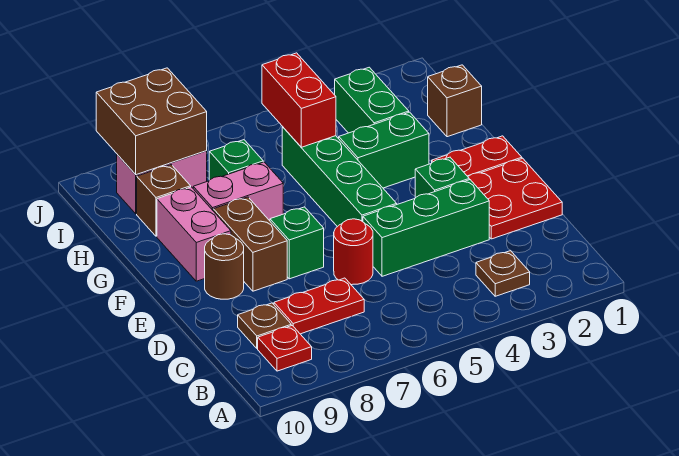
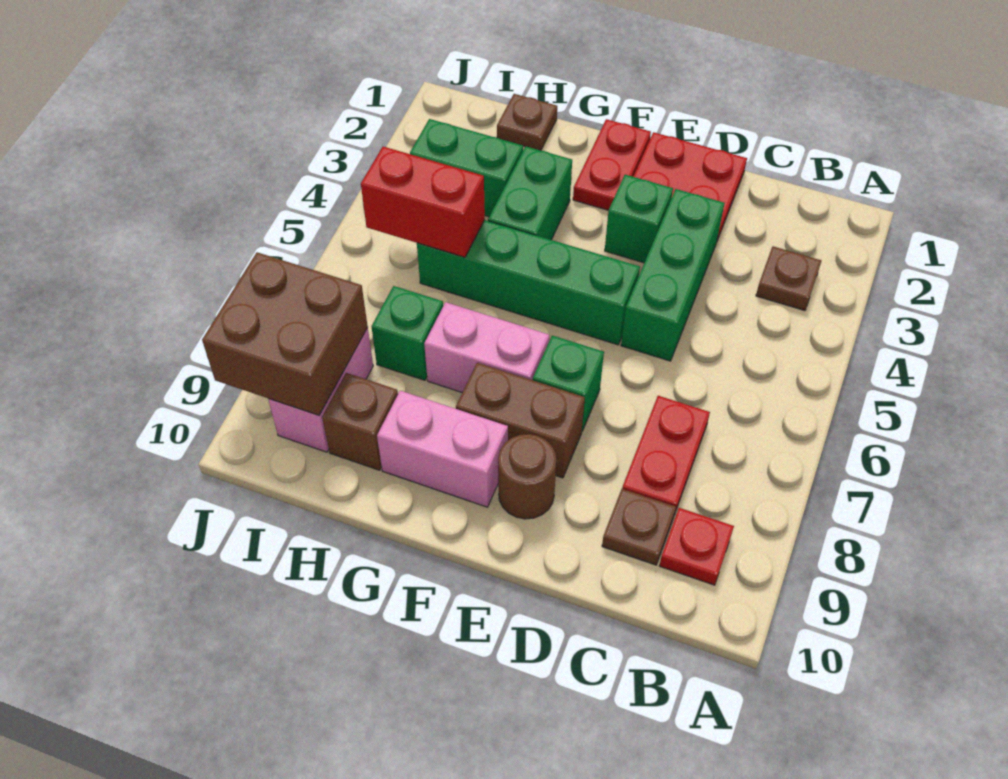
red 1x1 round brick [334,219,373,285] -> none
pink 1x2 brick [193,162,283,221] -> pink 1x2 brick turned to [424,302,549,393]
brown 1x1 brick [428,65,482,137] -> brown 1x1 plate [497,94,557,150]

